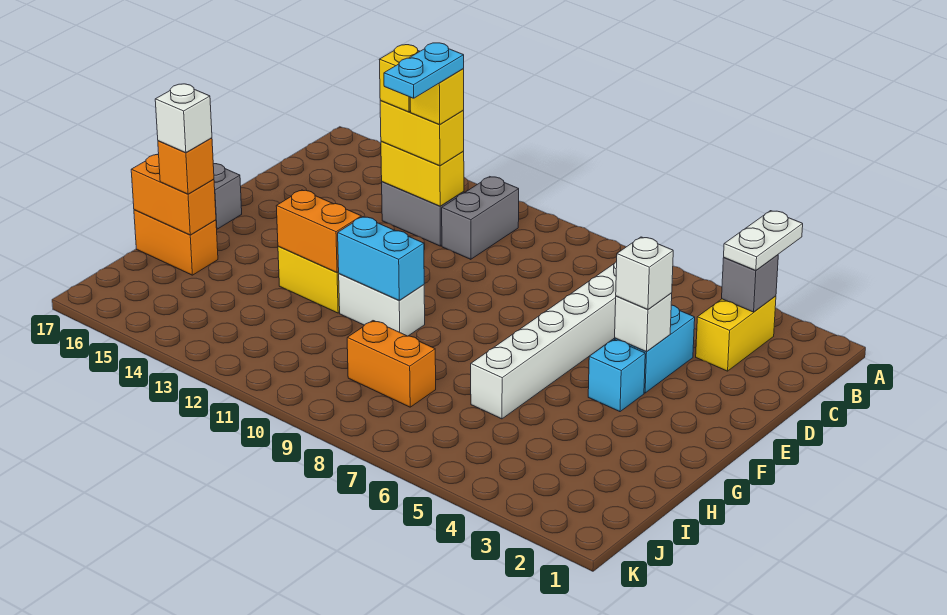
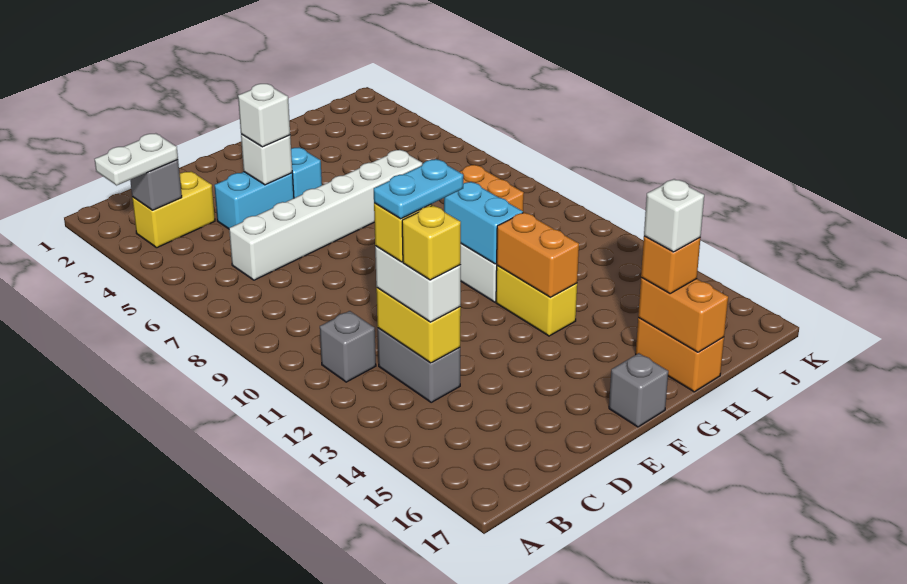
grey 1x2 brick [442,177,519,259] -> grey 1x1 brick [320,311,376,382]
yellow 1x2 brick [380,100,464,166] -> white 1x2 brick [375,246,461,322]

